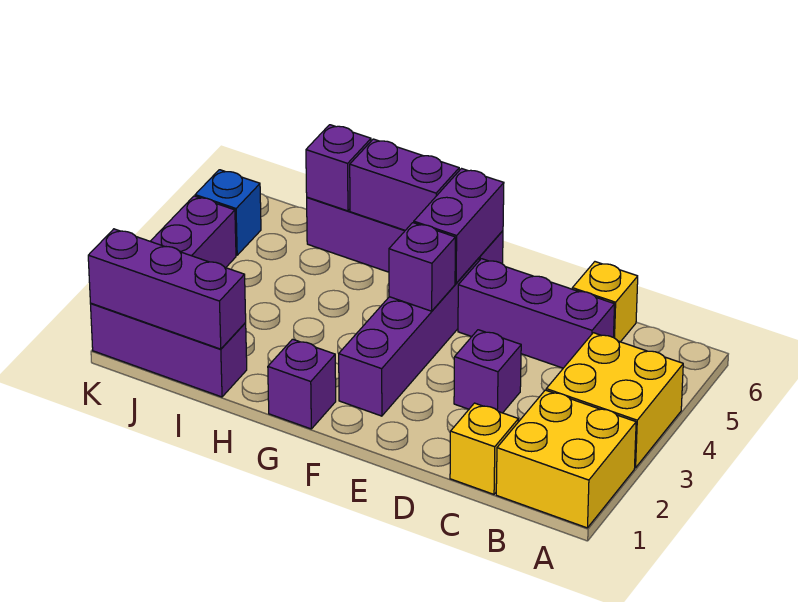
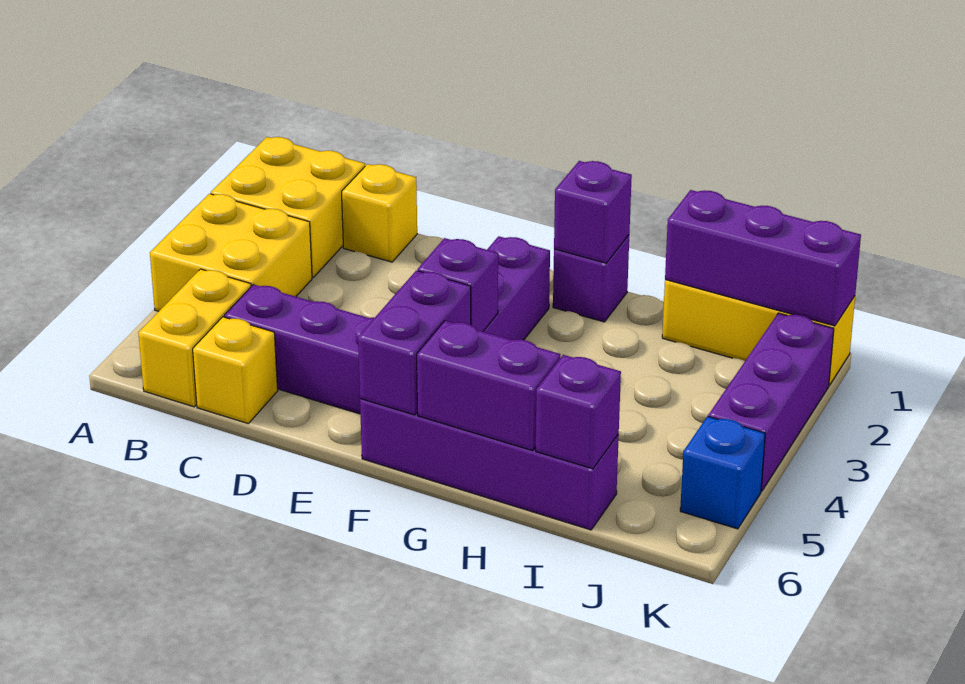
none -> yellow 1x2 brick [138,269,251,407]
purple 1x1 brick [454,330,521,413] -> purple 1x1 brick moved to [554,161,632,263]
purple 1x3 brick [91,303,247,397] -> yellow 1x3 brick [662,280,855,385]

